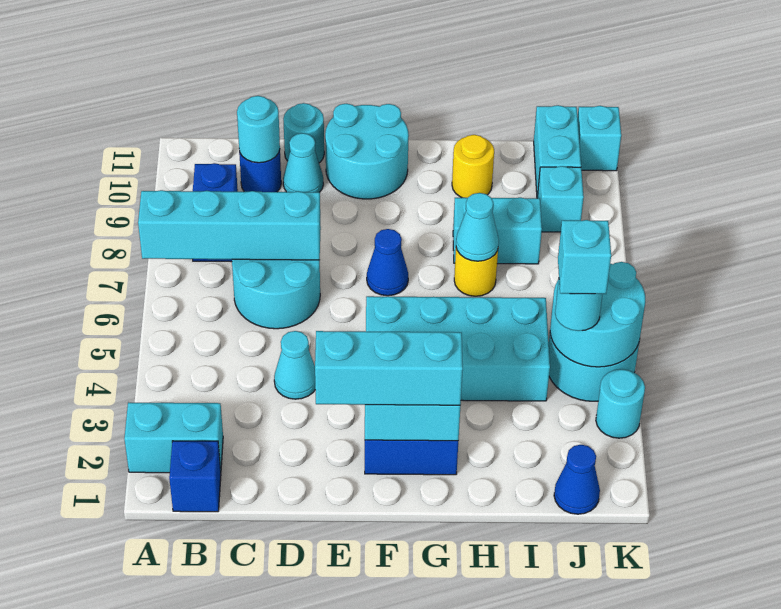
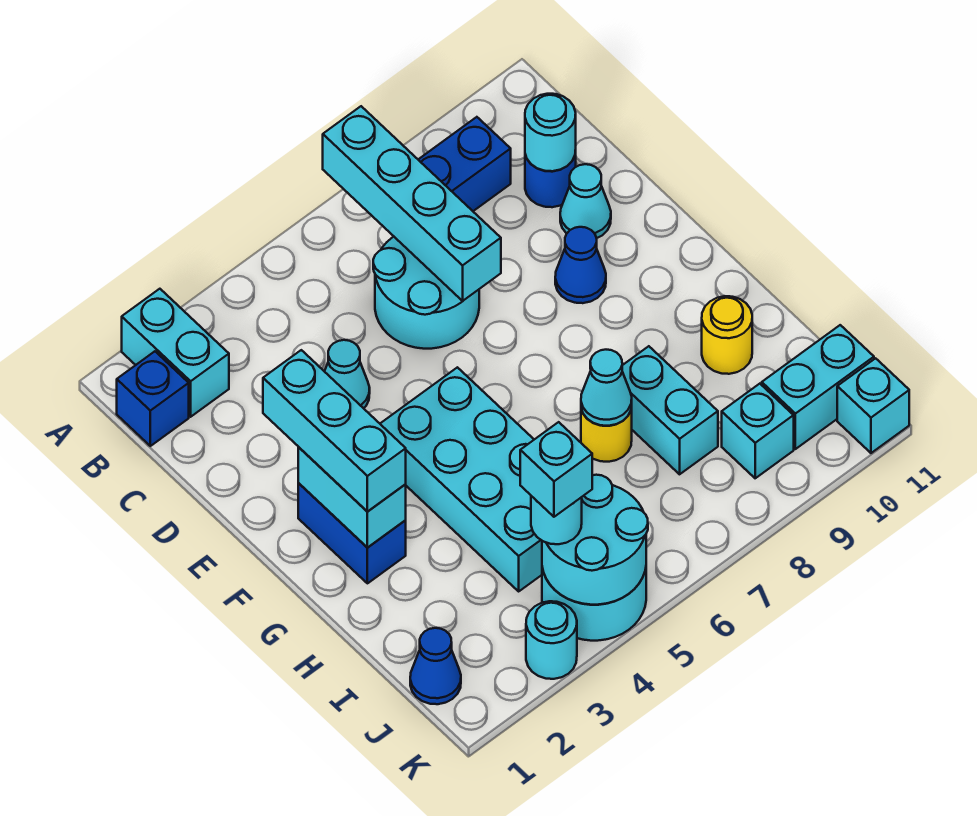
cyan 1x1 round brick [283,103,324,163] -> none
cyan 2x2 round brick [325,104,409,199] -> none
blue 1x1 cone [367,229,408,296] -> blue 1x1 cone moved to [555,227,606,303]

